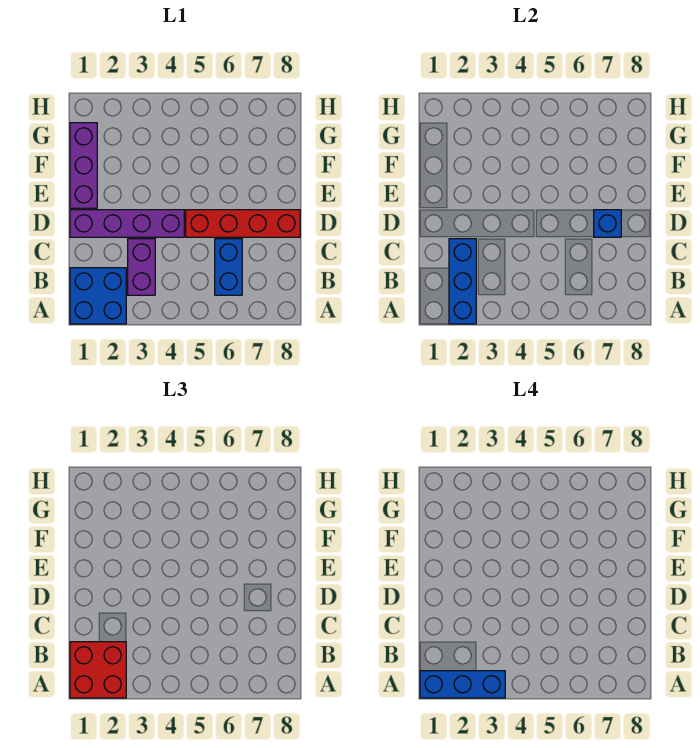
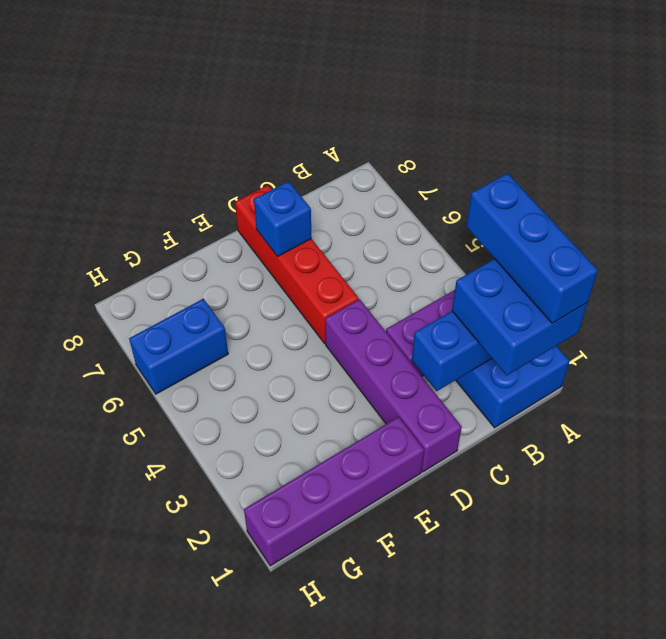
red 2x2 brick [70,642,126,698] -> blue 2x2 brick [452,259,588,375]
blue 1x2 brick [215,239,242,295] -> blue 1x2 brick moved to [129,299,228,394]
purple 1x3 brick [70,123,97,208] -> purple 1x4 brick [244,417,424,566]

